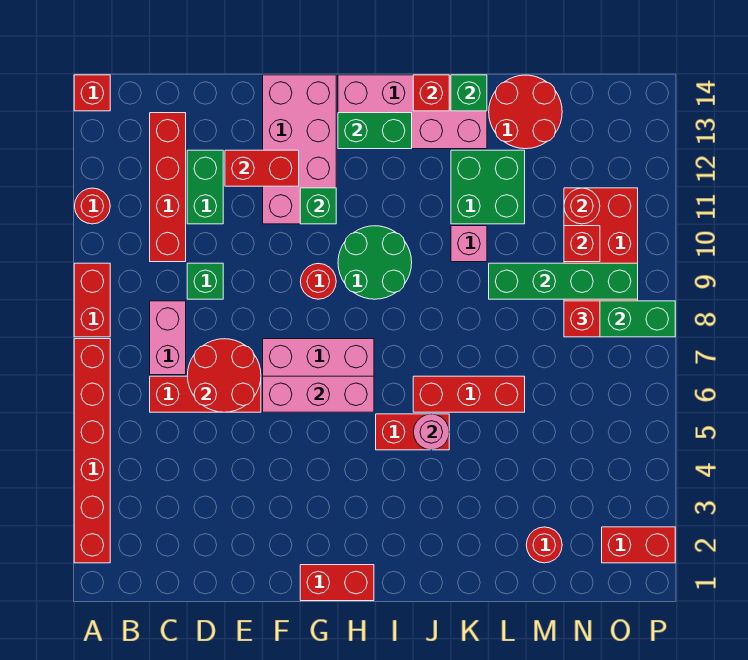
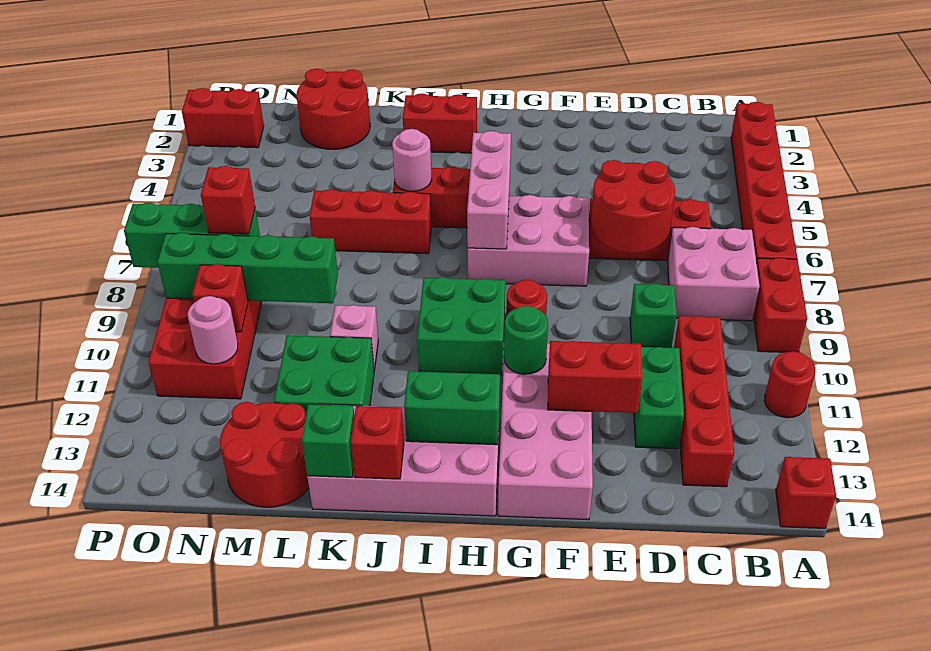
pink 1x2 brick [150,301,186,375] -> pink 2x2 brick [667,227,759,321]
pink 1x3 brick [263,376,374,412] -> pink 1x3 brick turned to [467,131,511,249]
red 1x2 brick [300,565,374,601] -> red 1x2 brick moved to [403,94,477,153]
green 1x1 brick [300,188,336,224] -> green 1x1 round brick [504,306,548,374]
green 2x2 round brick [338,226,412,299] -> green 2x2 brick [417,277,505,375]
red 1x1 round brick [526,527,562,563] -> red 2x2 round brick [296,69,370,149]
red 1x1 round brick [564,188,600,224] -> pink 1x1 round brick [188,296,238,364]

